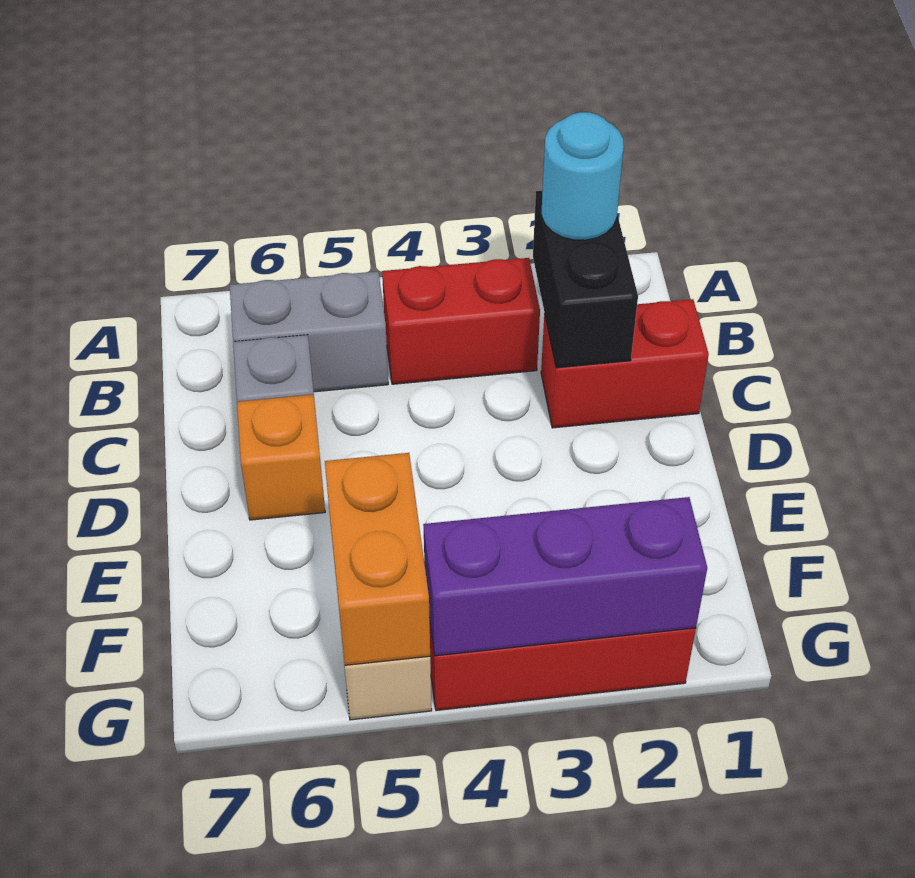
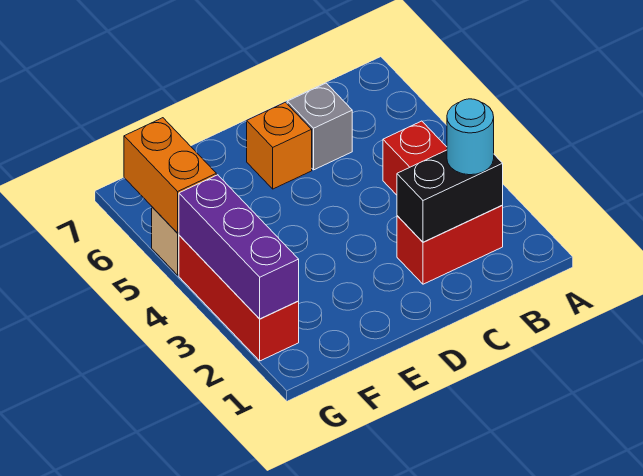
grey 1x2 brick [230,271,388,392] -> none
red 1x2 brick [541,299,709,428] -> red 1x2 brick turned to [397,206,503,284]
orange 1x2 brick [325,453,430,665] -> orange 1x2 brick turned to [124,118,216,233]

